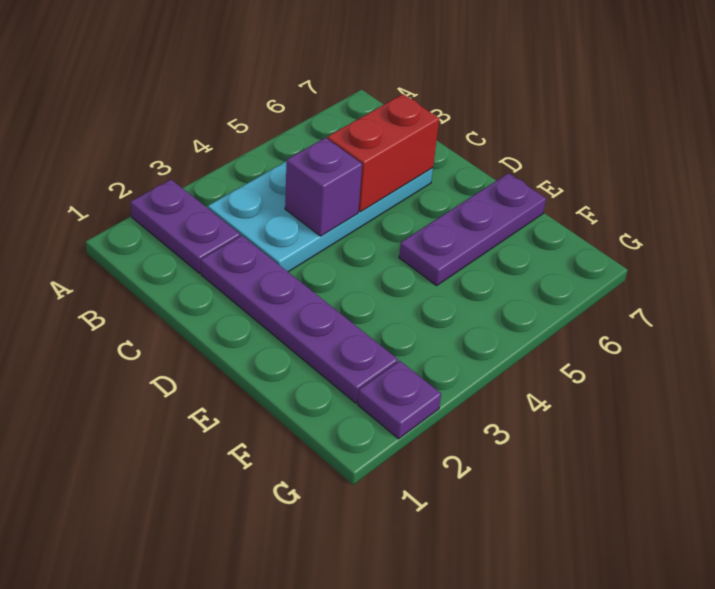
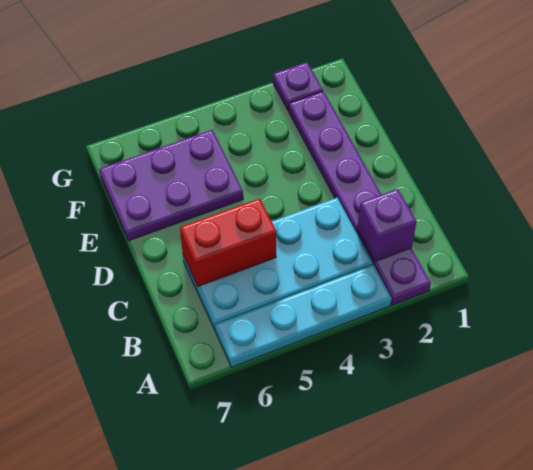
none -> cyan 1x4 plate [215,265,392,367]
purple 1x1 brick [285,138,362,236] -> purple 1x1 brick moved to [357,189,417,262]
purple 1x3 plate [399,173,546,285] -> purple 2x3 plate [99,130,243,241]

